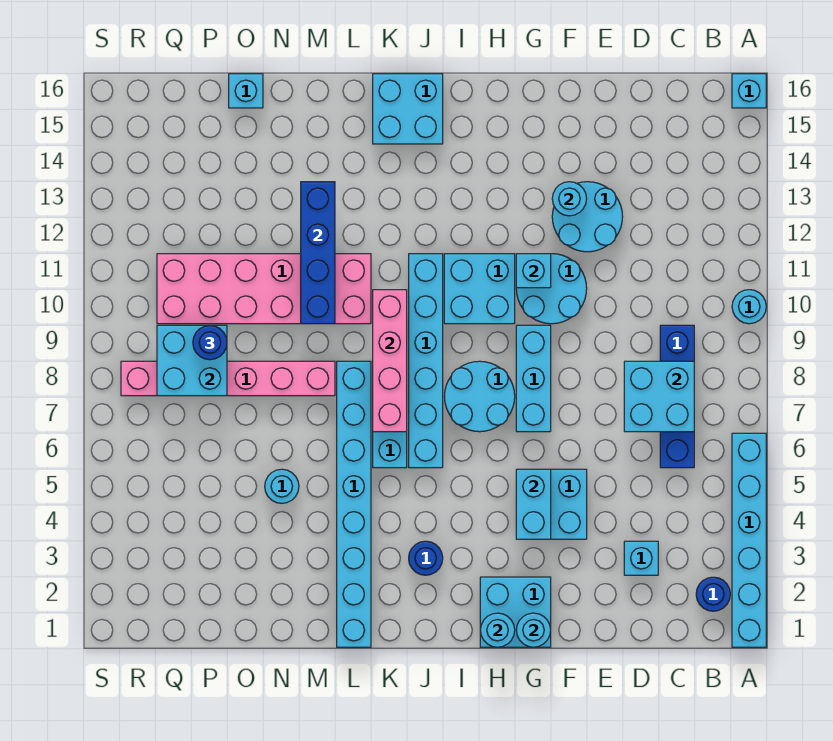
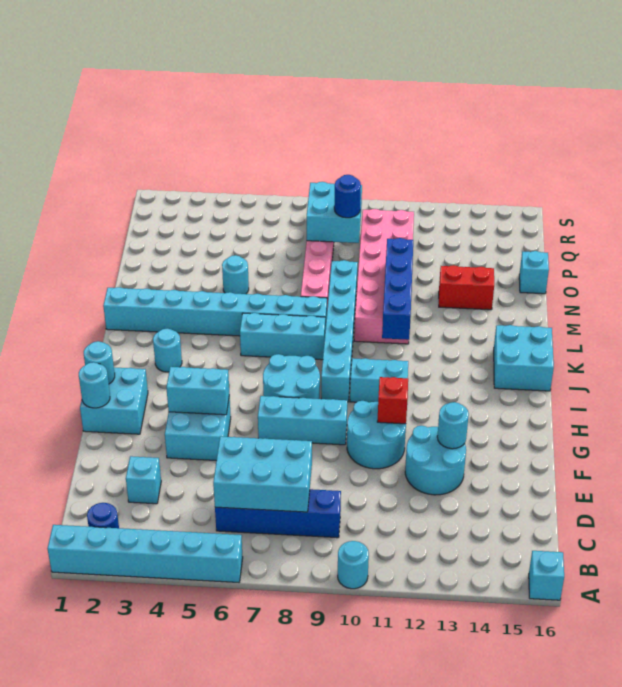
cyan 2x2 brick [624,361,694,432] -> cyan 2x3 brick [213,436,312,512]
cyan 1x1 brick [516,254,551,288] -> red 1x1 brick [377,377,408,424]
cyan 2x2 brick [444,254,515,324] -> cyan 1x2 brick [350,358,408,402]
blue 1x1 round brick [409,541,443,575] -> cyan 1x1 round brick [153,328,182,372]
cyan 1x6 brick [409,254,443,468] -> cyan 1x6 brick turned to [321,260,358,402]
pink 1x4 brick [373,290,407,432] -> none
blue 1x4 brick [301,182,335,324] -> blue 1x4 brick turned to [382,238,413,340]
none -> red 1x2 brick [439,265,494,310]

